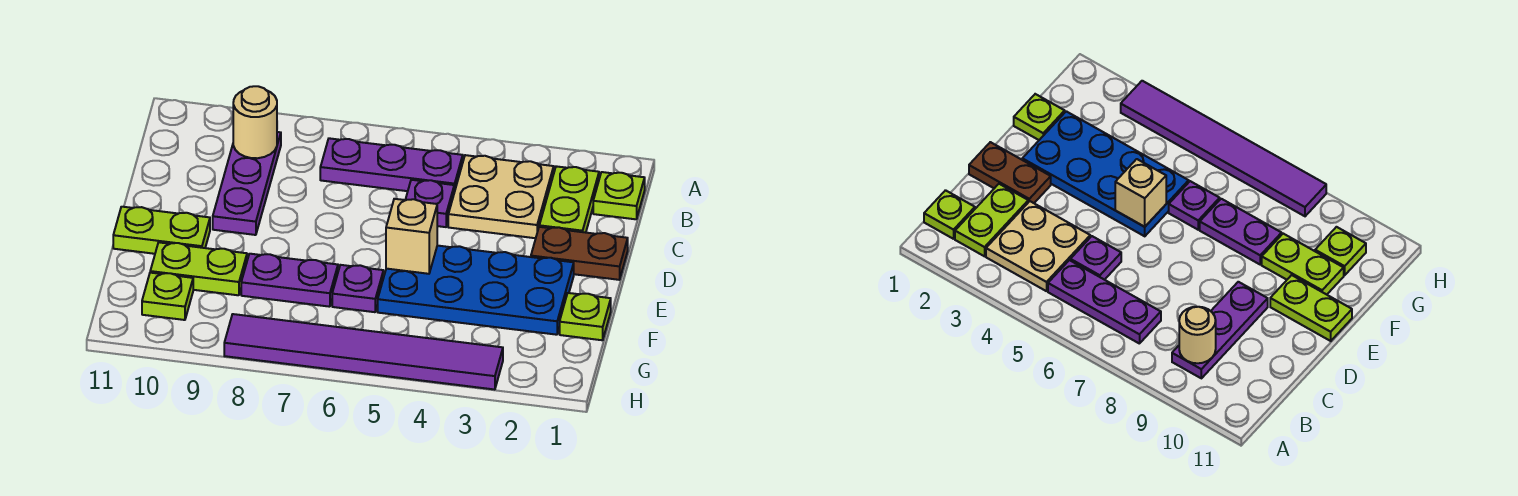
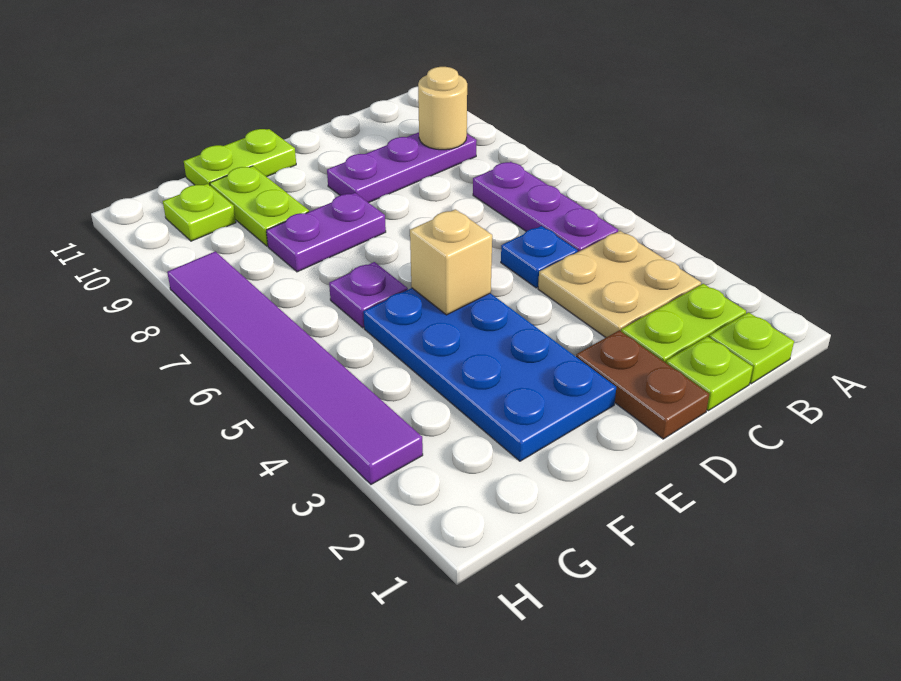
purple 1x1 plate [405,180,454,227] -> blue 1x1 plate [501,226,578,288]
lime 1x2 plate [113,207,210,254] -> lime 1x2 plate turned to [184,129,296,185]
lime 1x1 plate [560,293,611,340] -> lime 1x1 plate moved to [666,337,753,411]
purple 1x2 plate [241,254,338,307] -> purple 1x2 plate turned to [266,193,386,272]

